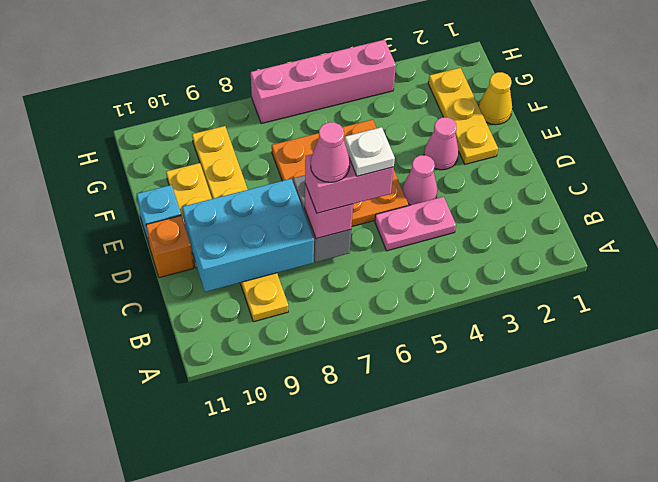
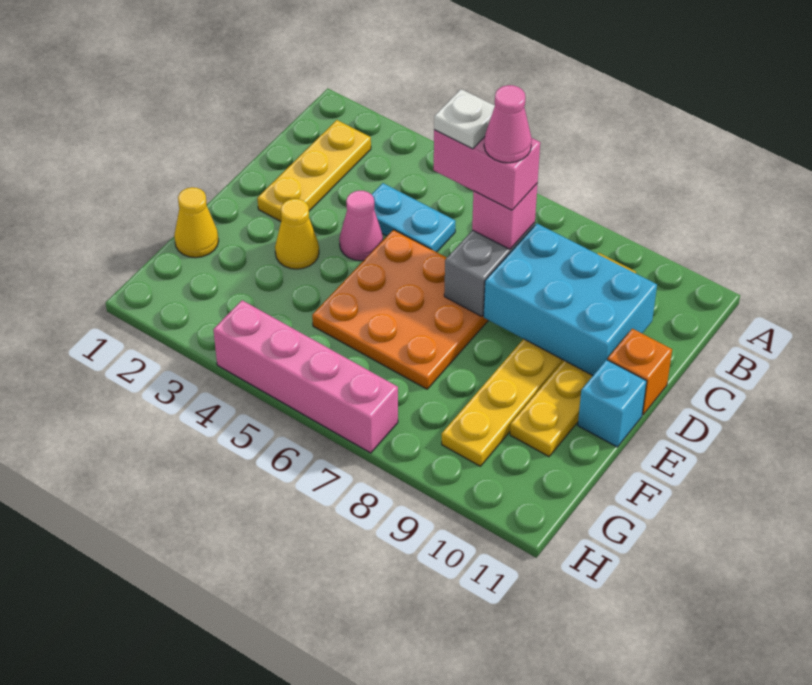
pink 1x2 plate [375,197,456,251] -> cyan 1x2 plate [372,183,455,252]
yellow 1x3 plate [428,68,498,164] -> yellow 1x3 plate moved to [257,120,371,221]
pink 1x1 cone [424,117,459,170] -> yellow 1x1 cone [275,199,319,269]

